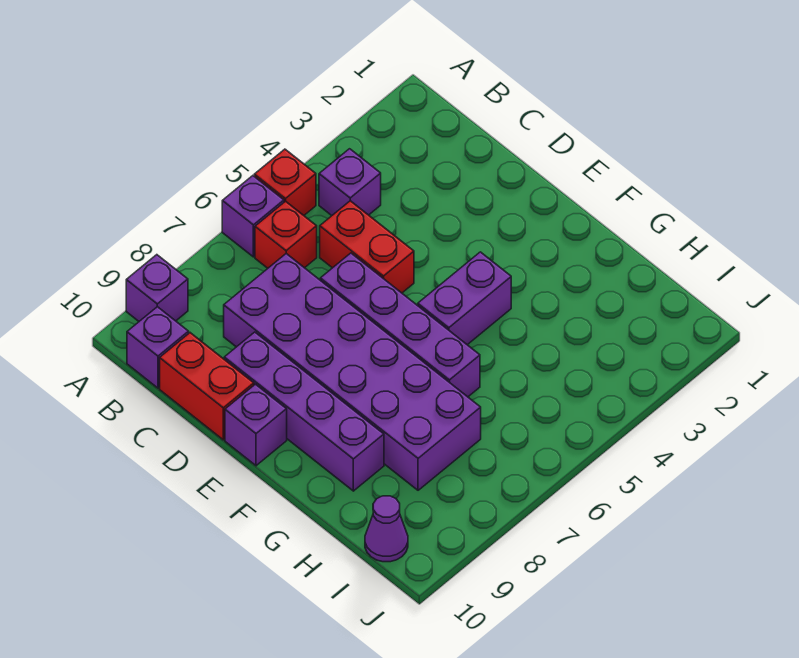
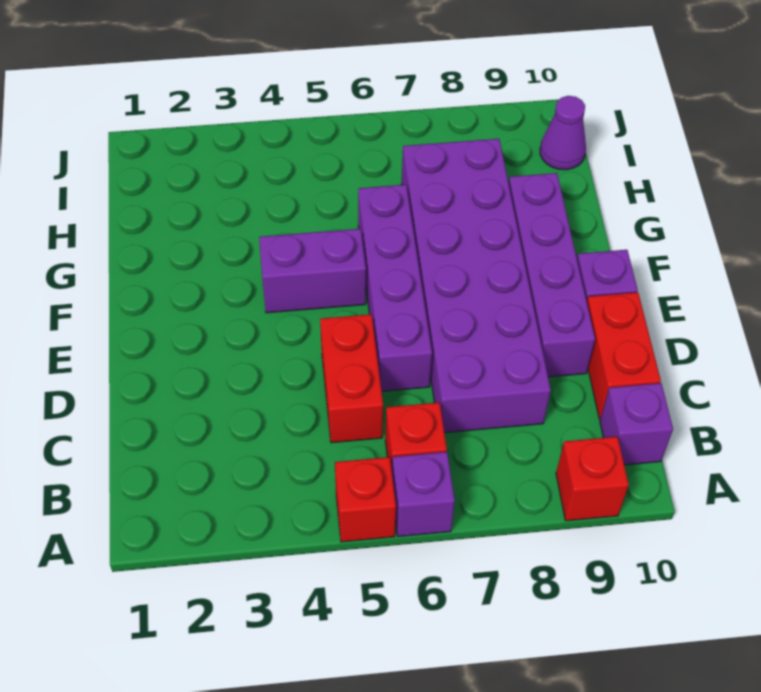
purple 1x1 brick [126,255,188,321] -> red 1x1 brick [556,437,629,521]
purple 1x1 brick [319,149,381,215] -> none

